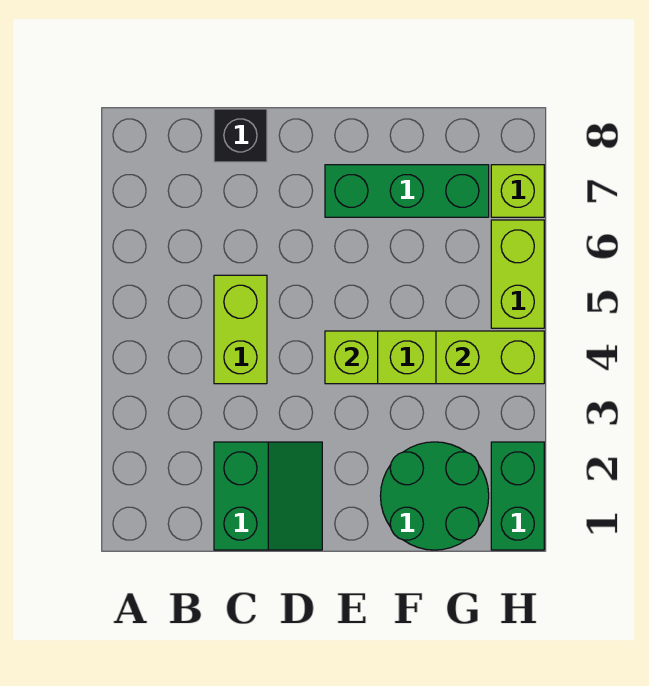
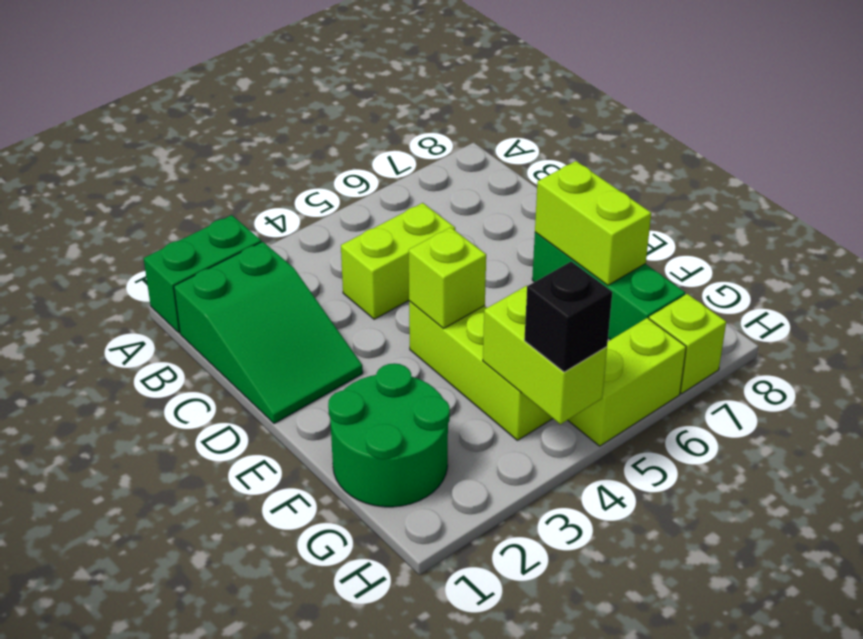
green 2x2 slope [214,442,322,550] -> green 2x3 slope [174,242,363,424]
black 1x1 brick [214,109,267,162] -> black 1x1 brick moved to [524,261,612,372]
none -> lime 1x2 brick [535,161,651,285]
green 1x2 brick [491,442,544,550] -> green 1x2 brick moved to [144,215,261,333]

